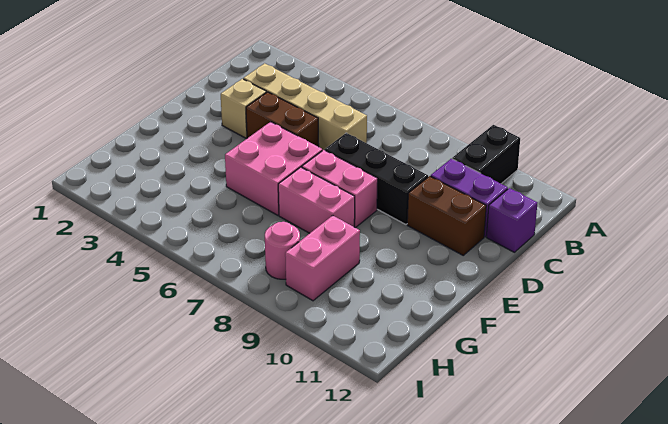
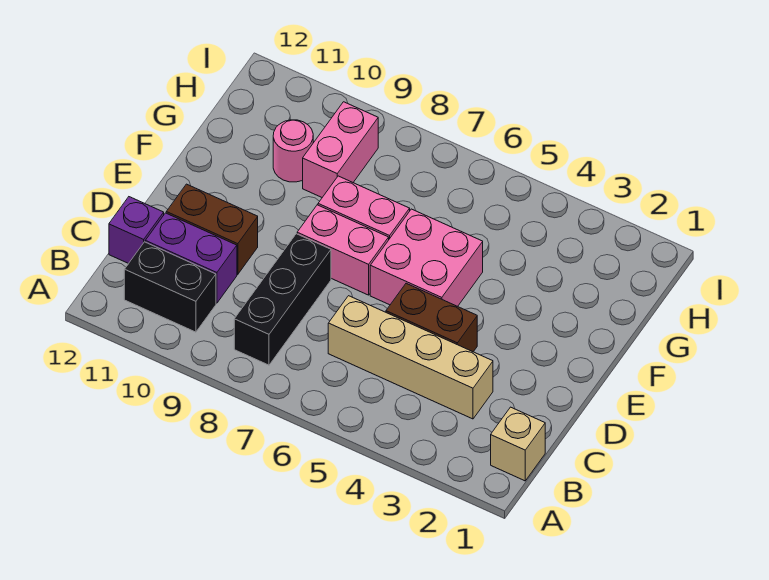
black 1x2 brick [452,125,520,184] -> black 1x2 brick turned to [124,242,216,332]
tan 1x1 brick [221,79,266,138] -> tan 1x1 brick moved to [491,407,545,481]
black 1x3 brick [325,133,428,224] -> black 1x3 brick turned to [234,234,331,365]
pink 1x1 round brick [265,222,300,279] -> pink 1x1 round brick moved to [273,120,314,182]

